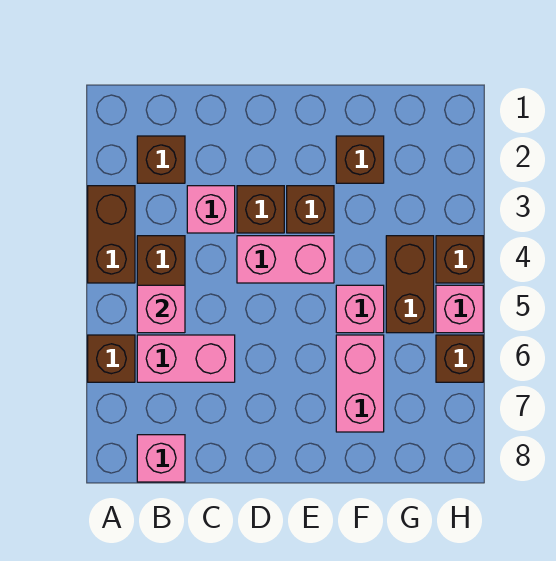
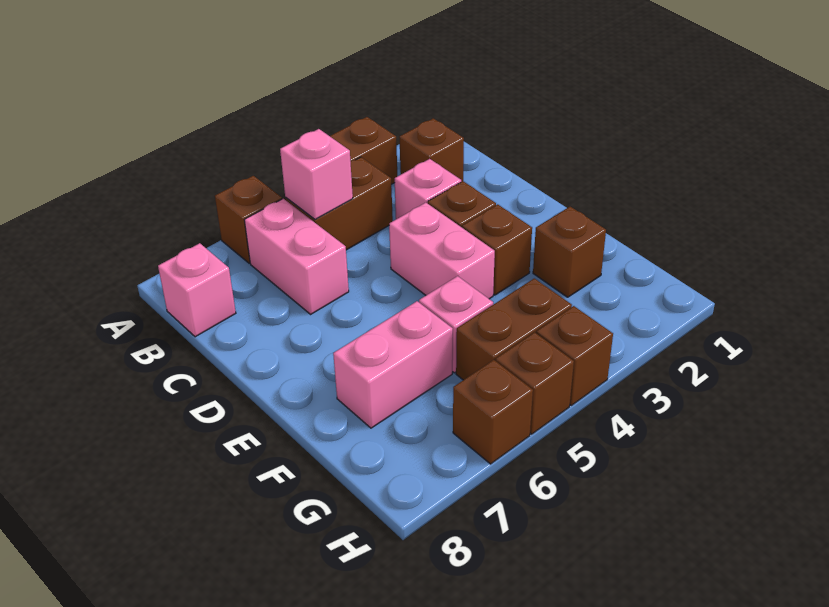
pink 1x1 brick [436,285,483,333] -> brown 1x1 brick [496,332,574,434]

